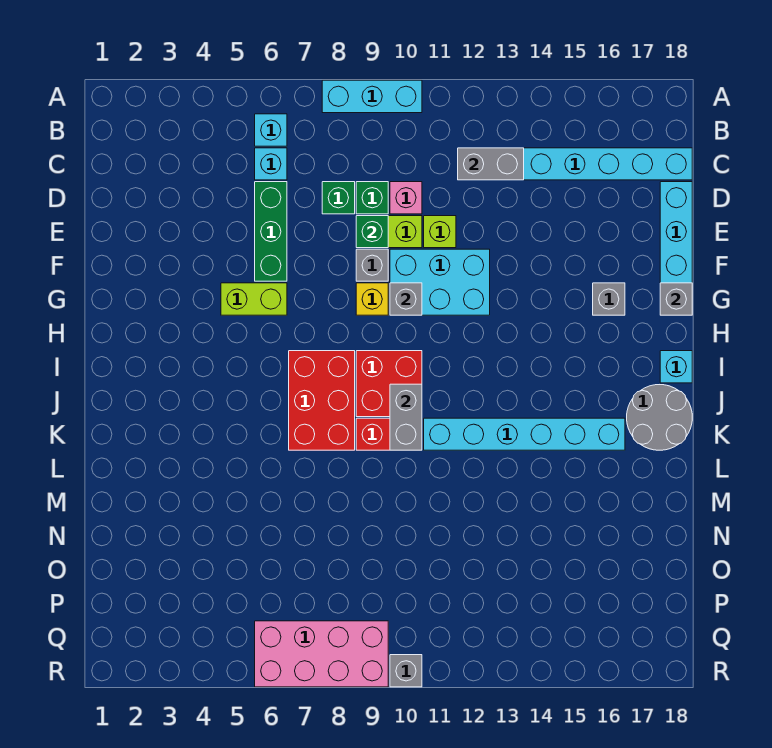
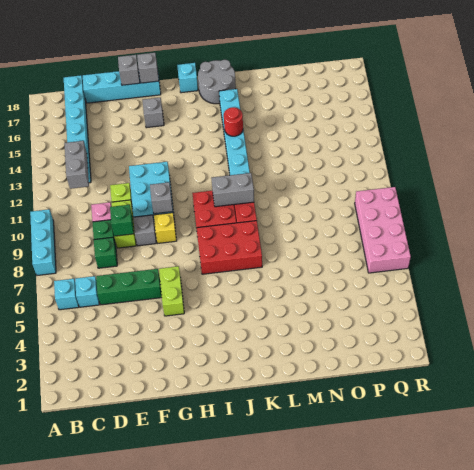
none -> red 1x1 round brick [224,107,243,136]
grey 1x1 brick [390,655,422,687] -> grey 1x1 brick moved to [118,55,140,85]

